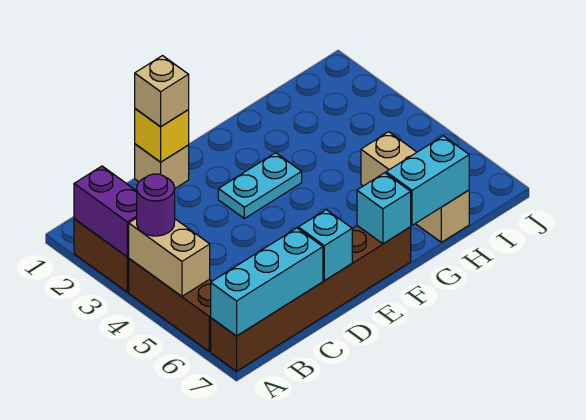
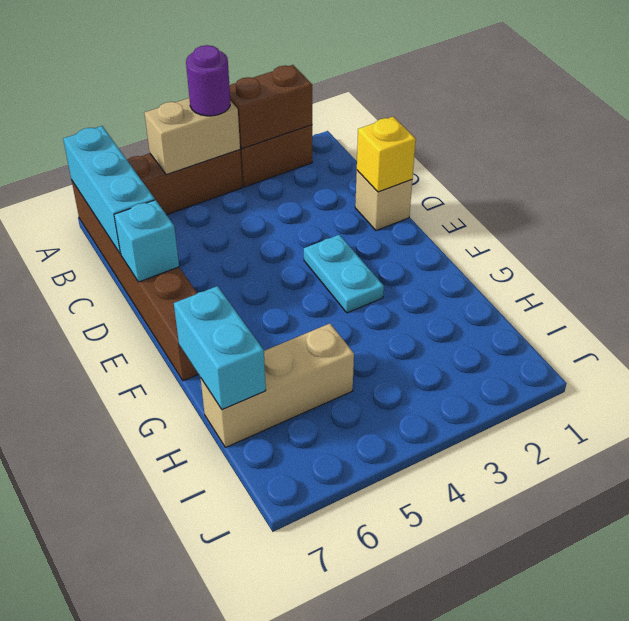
purple 1x2 brick [74,166,137,257] -> brown 1x2 brick [229,65,312,149]
tan 1x1 brick [135,56,189,127] -> none
cyan 1x1 brick [357,173,411,244] -> none

